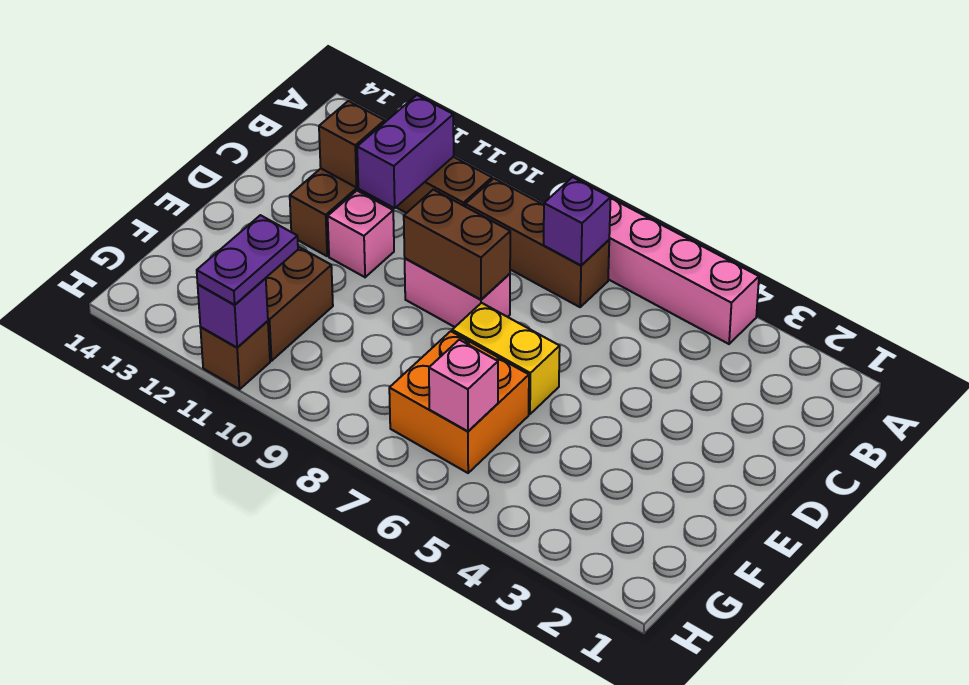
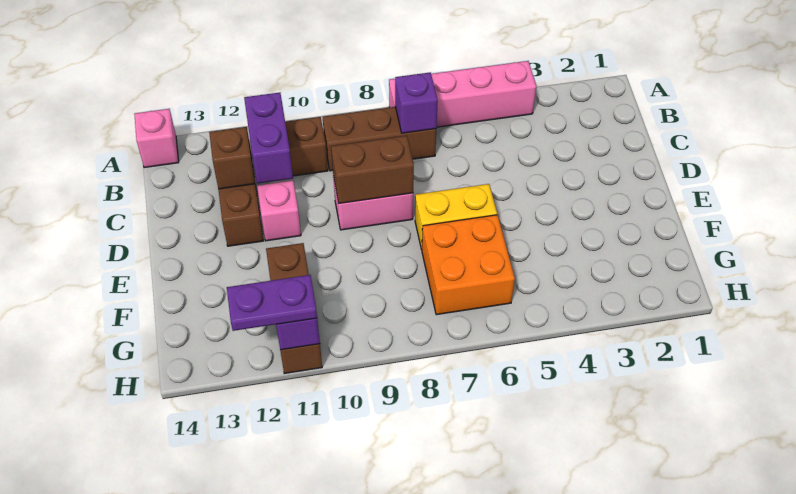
pink 1x1 brick [429,340,498,431] -> pink 1x1 brick moved to [134,109,179,168]
purple 1x2 plate [197,215,298,305] -> purple 1x2 plate turned to [227,275,317,331]

